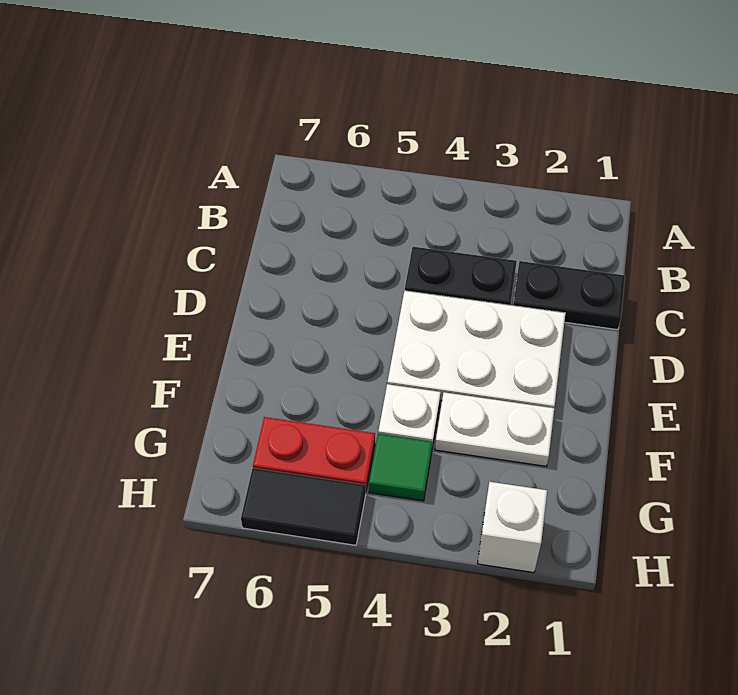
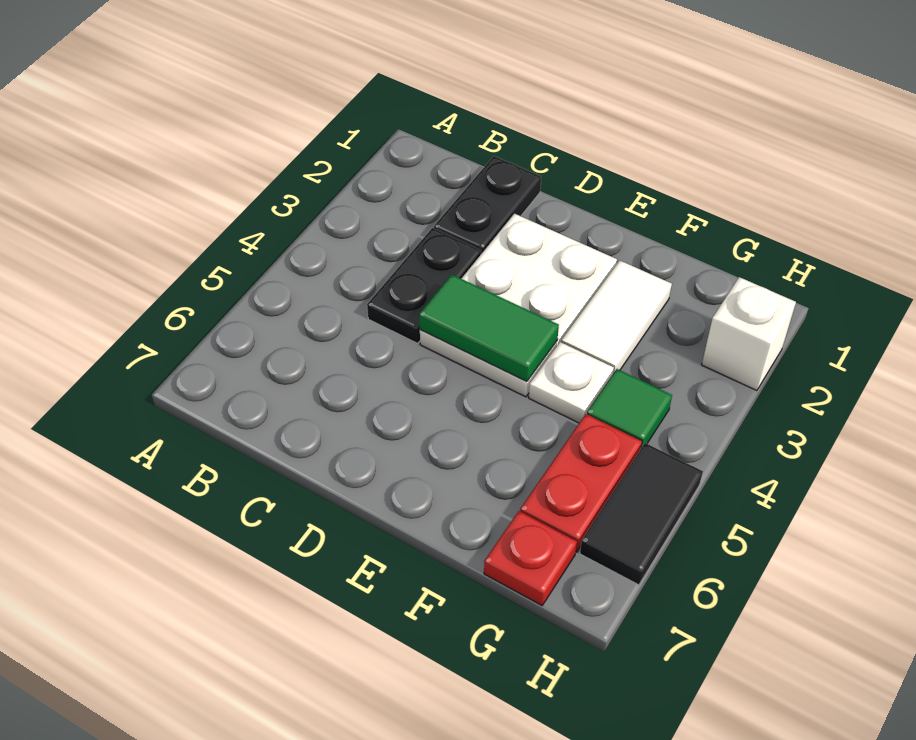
none -> green 1x2 tile [419,274,559,381]
white 1x2 plate [435,392,554,466] -> white 1x2 tile [561,261,672,373]
none -> red 1x1 plate [484,511,577,605]

